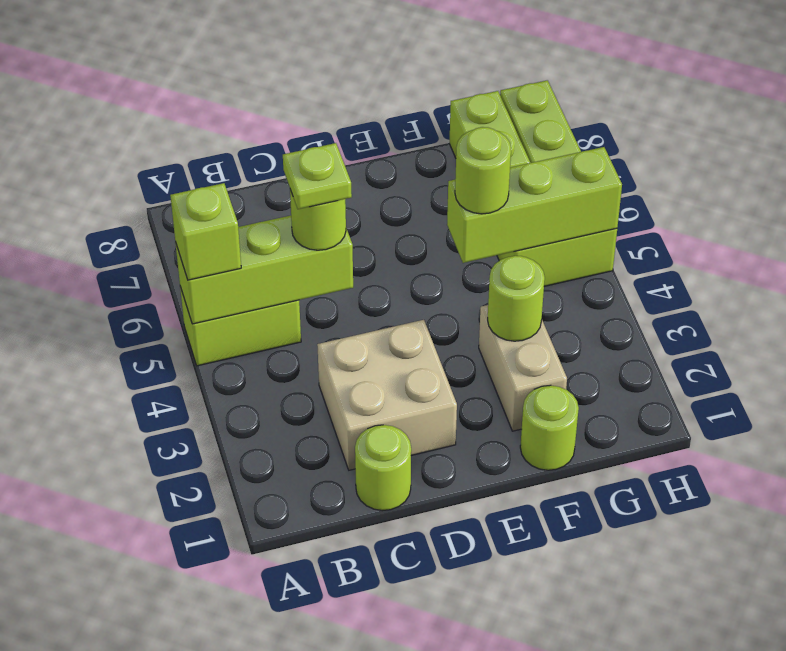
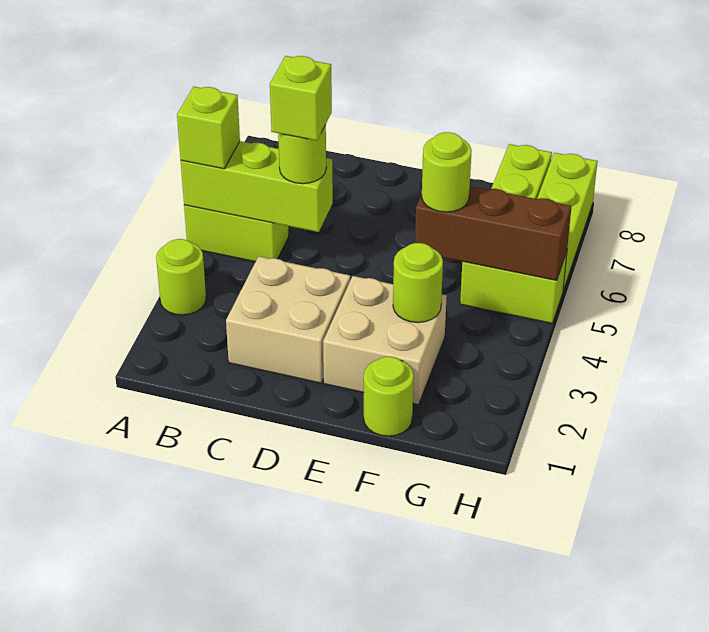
lime 1x1 round brick [355,425,411,511] -> lime 1x1 round brick moved to [156,239,206,315]
lime 1x1 plate [283,143,352,209] -> lime 1x1 brick [270,56,332,141]
tan 1x2 brick [479,305,567,431] -> tan 2x2 brick [323,276,447,405]
lime 1x3 brick [447,147,622,263] -> brown 1x3 brick [415,186,571,280]

